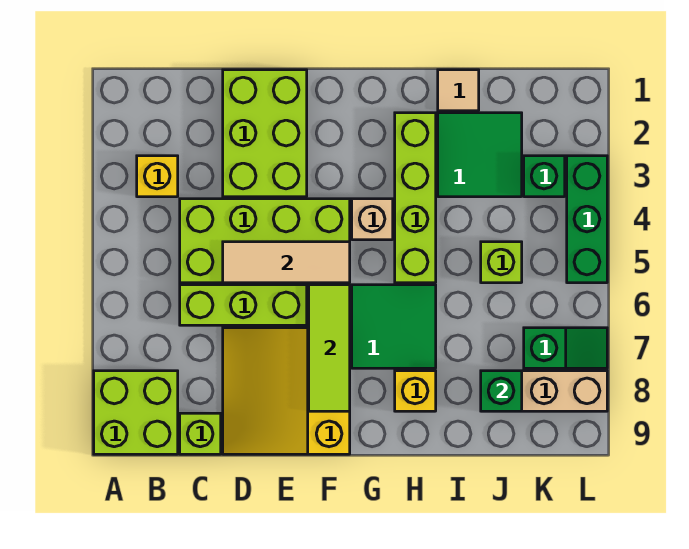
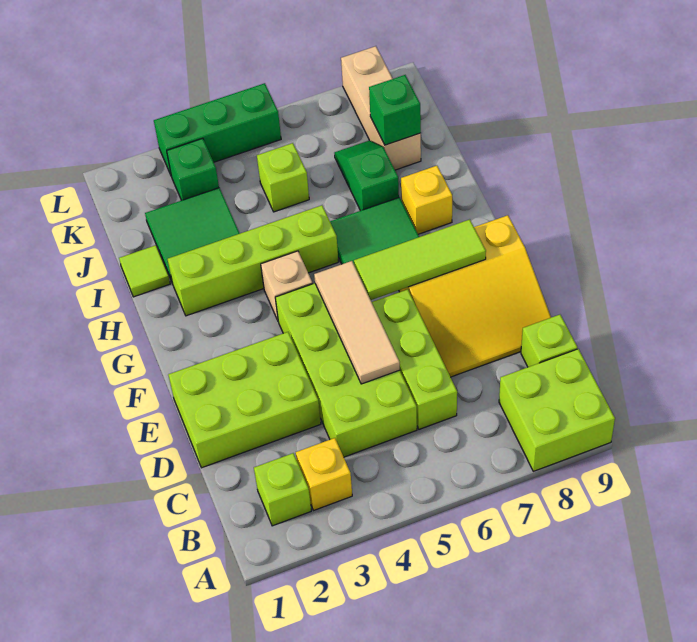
none -> lime 1x1 brick [254,453,311,526]
tan 1x1 tile [438,70,479,111] -> lime 1x1 tile [119,245,170,297]
green 1x2 slope [524,328,607,368] -> green 1x2 slope moved to [334,140,399,211]

